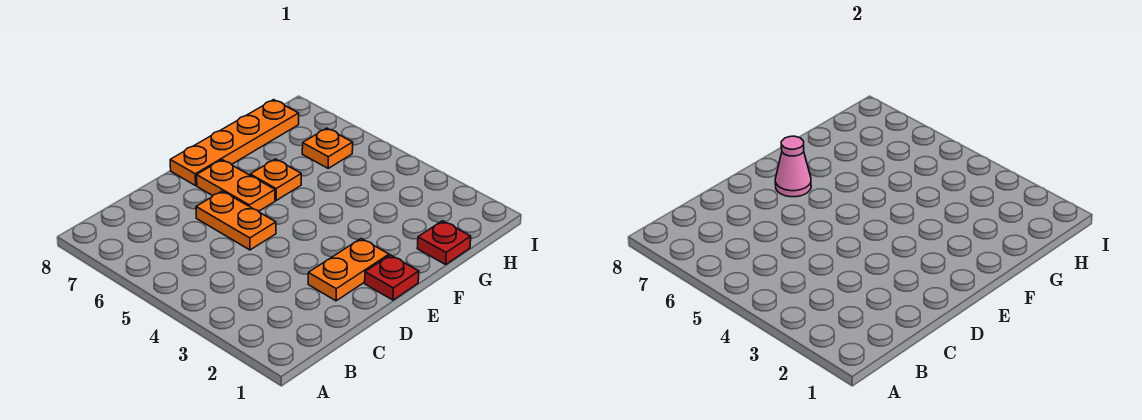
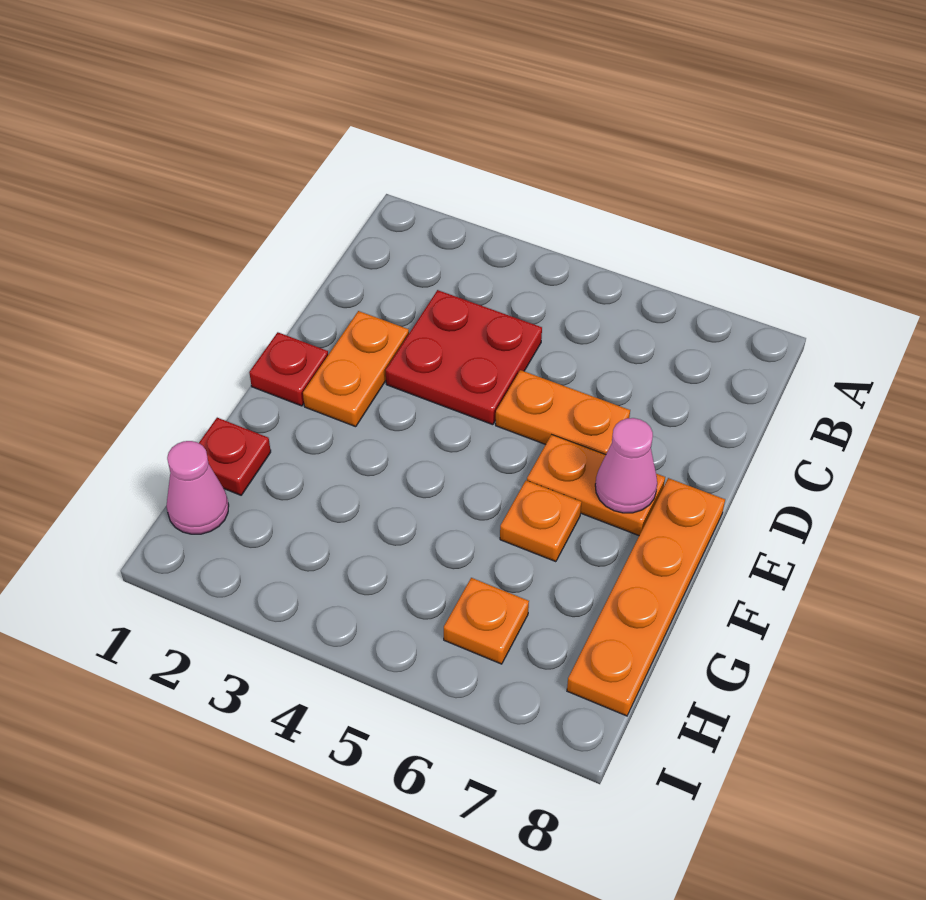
none -> red 2x2 plate [385,290,542,425]
none -> pink 1x1 cone [166,441,229,534]

